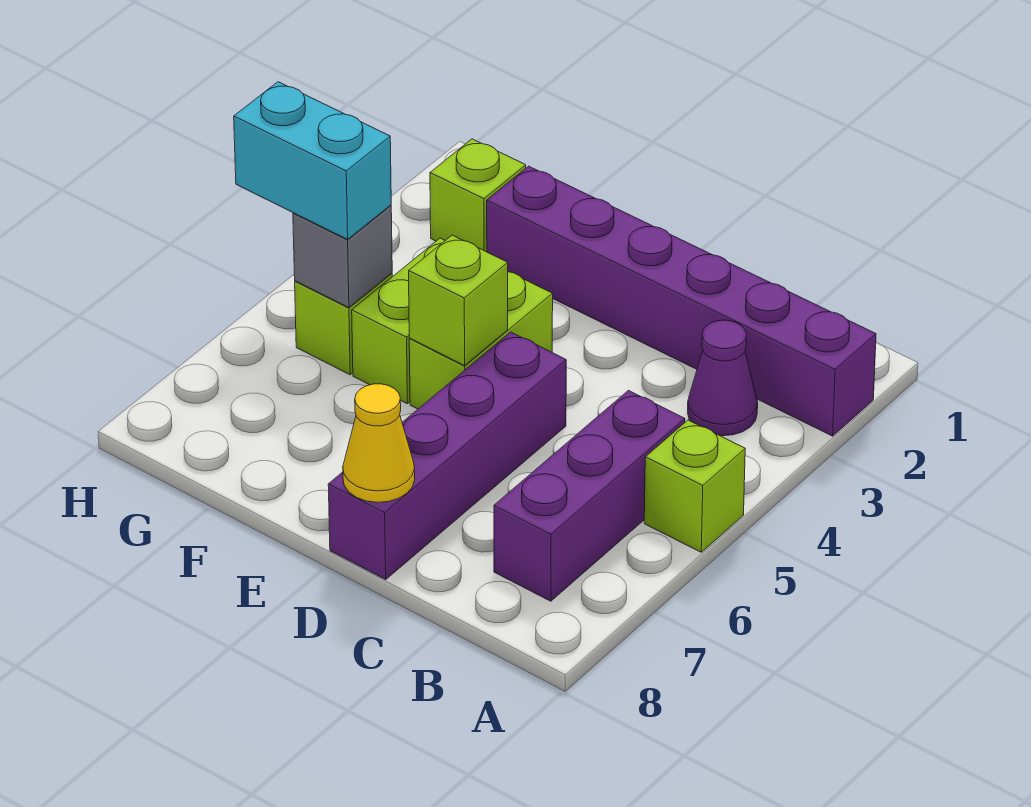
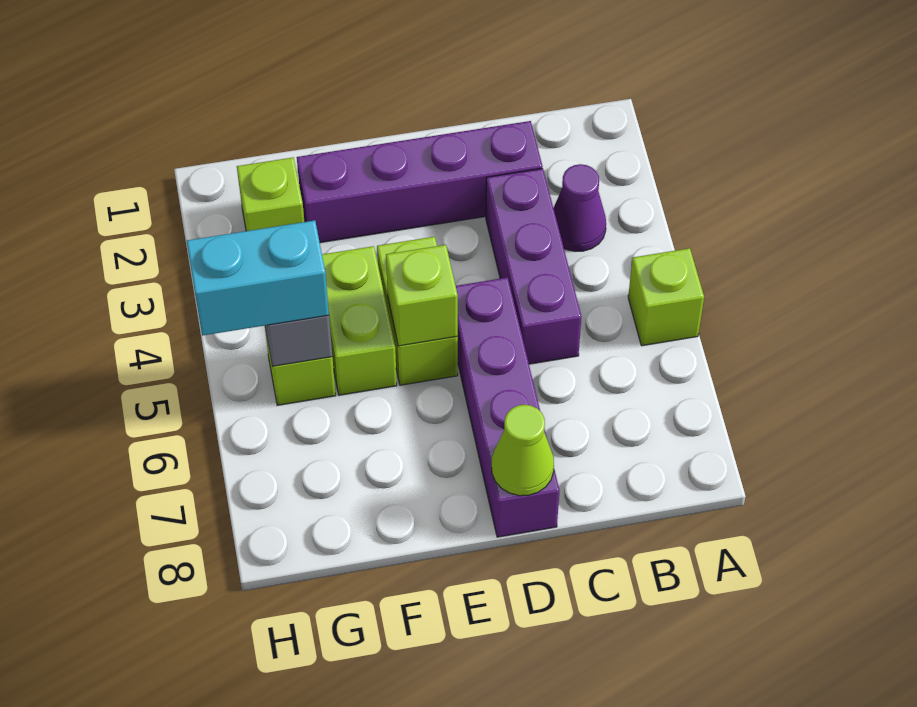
purple 1x6 brick [487,166,876,436] -> purple 1x4 brick [297,121,543,243]
purple 1x3 brick [494,390,685,601] -> purple 1x3 brick moved to [486,169,582,364]
yellow 1x1 cone [343,384,415,503] -> lime 1x1 cone [492,405,554,496]

